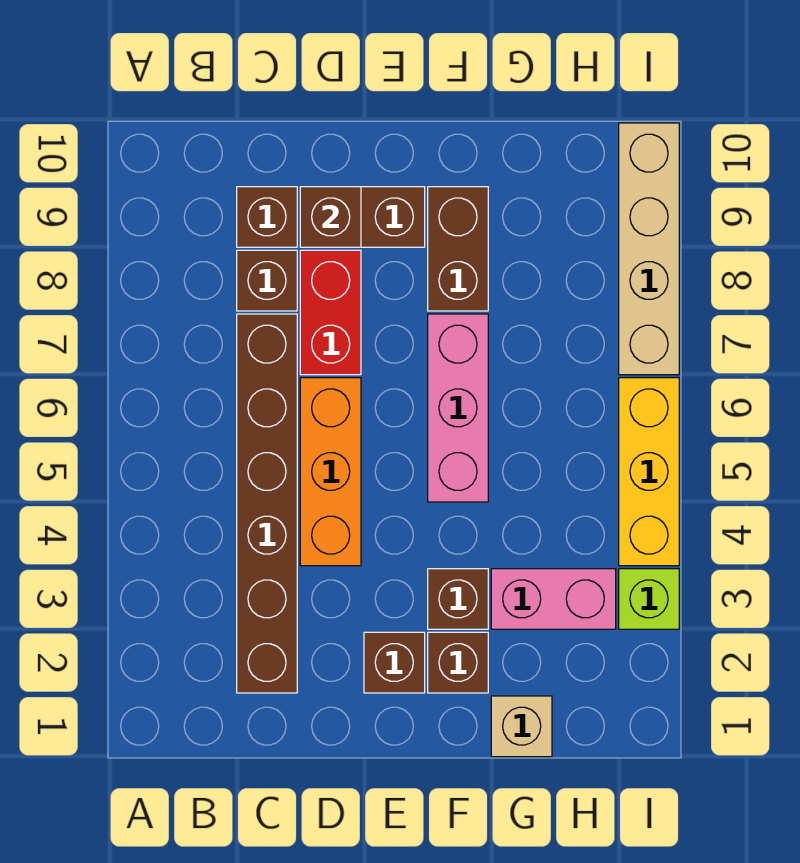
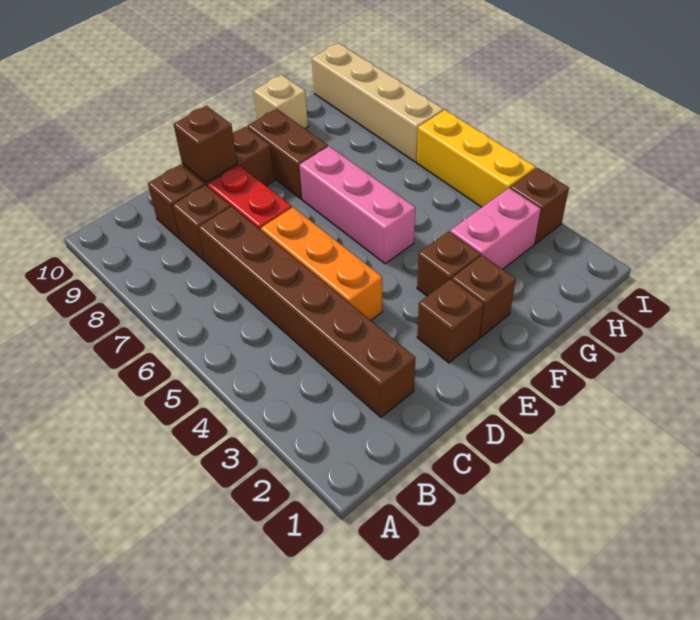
tan 1x1 brick [491,696,552,757] -> tan 1x1 brick moved to [254,75,308,128]
lime 1x1 brick [619,569,679,629] -> brown 1x1 brick [510,168,569,244]

